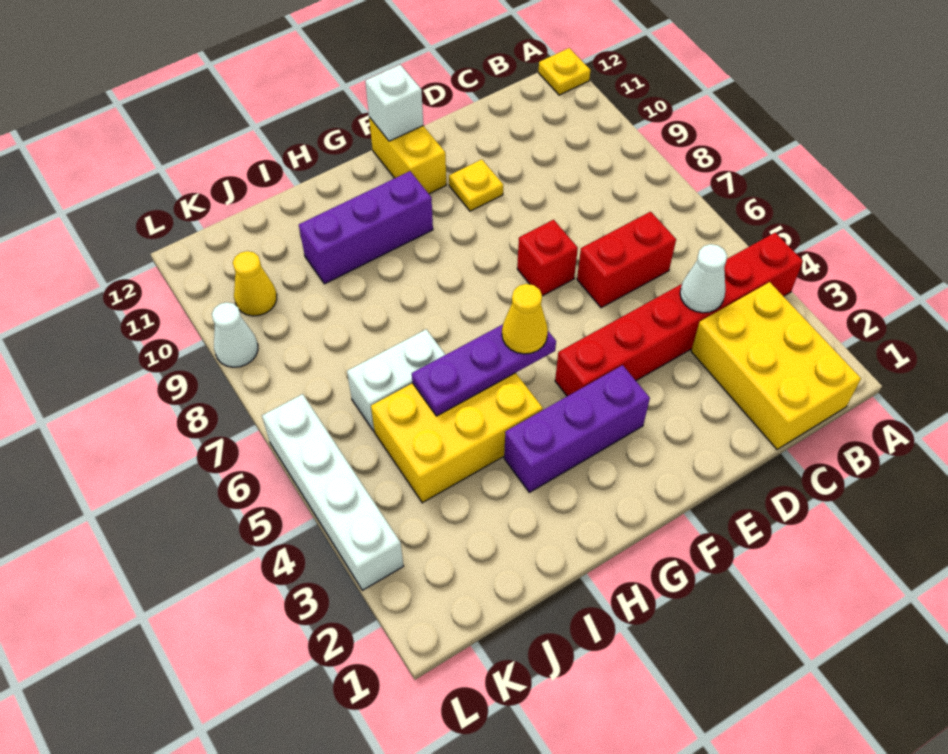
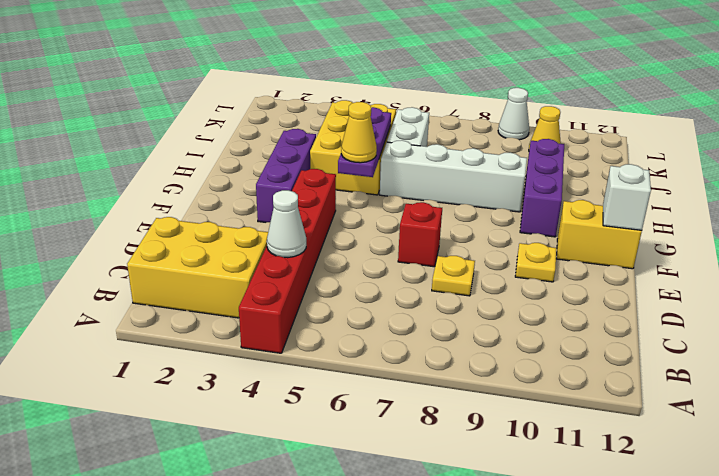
yellow 1x1 plate [538,48,590,95] -> yellow 1x1 plate moved to [432,256,475,296]
red 1x2 brick [577,212,676,308] -> none
white 1x4 brick [262,394,403,590] -> white 1x4 brick moved to [380,140,527,212]

